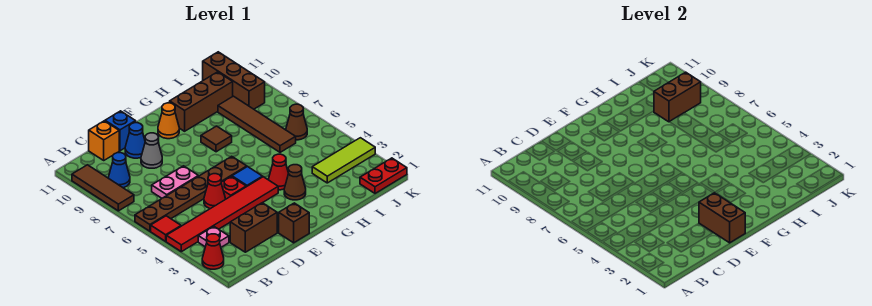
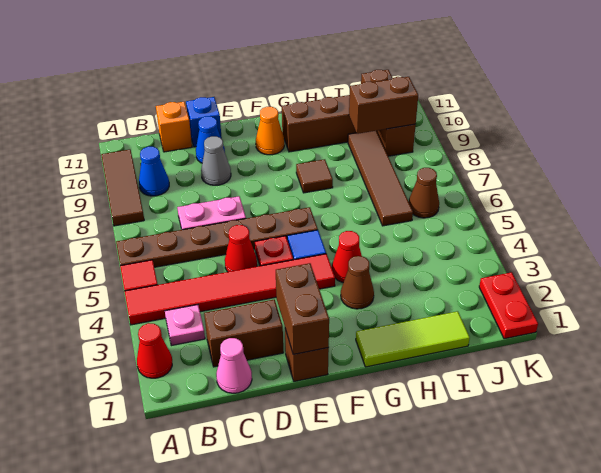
none -> pink 1x1 cone [216,338,252,393]
lime 1x3 tile [312,138,375,183] -> lime 1x3 tile moved to [356,311,470,367]
red 1x2 plate [360,158,407,193] -> red 1x2 plate turned to [479,272,538,339]

